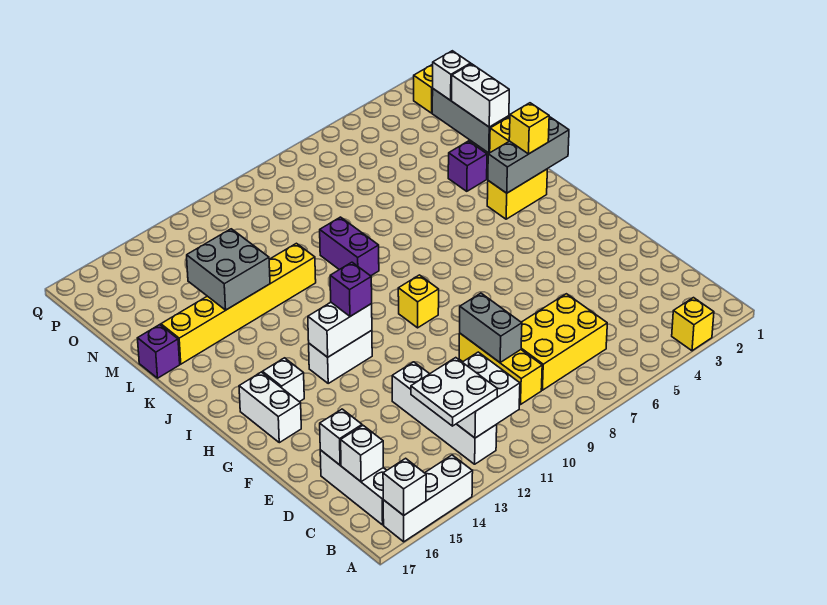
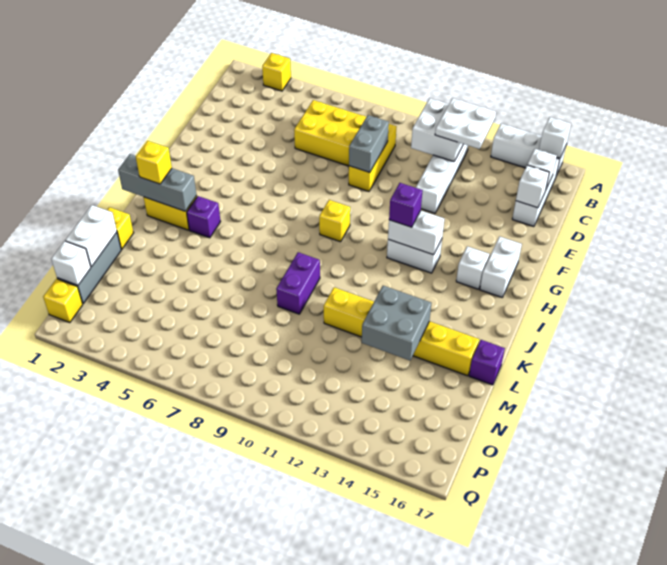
purple 1x1 brick [448,141,487,191] -> purple 1x1 brick moved to [187,196,220,238]

